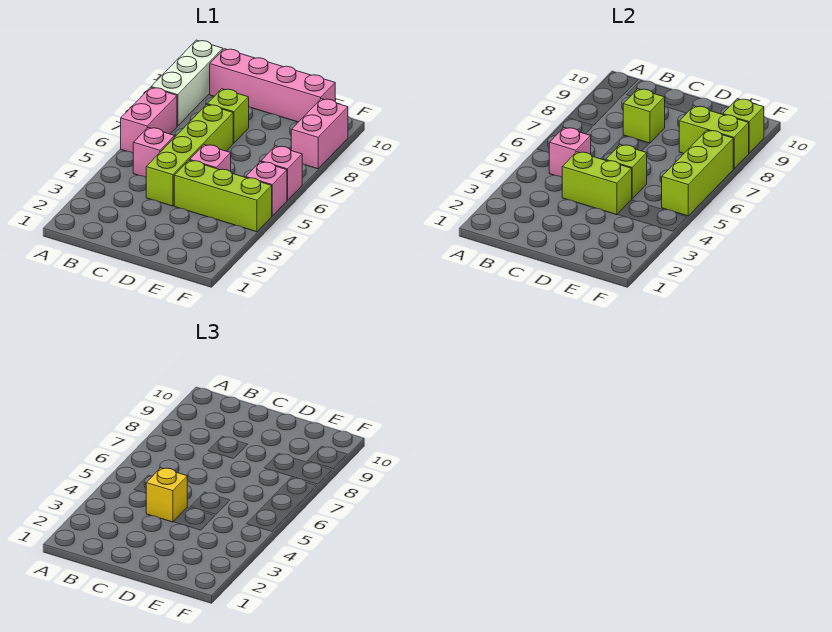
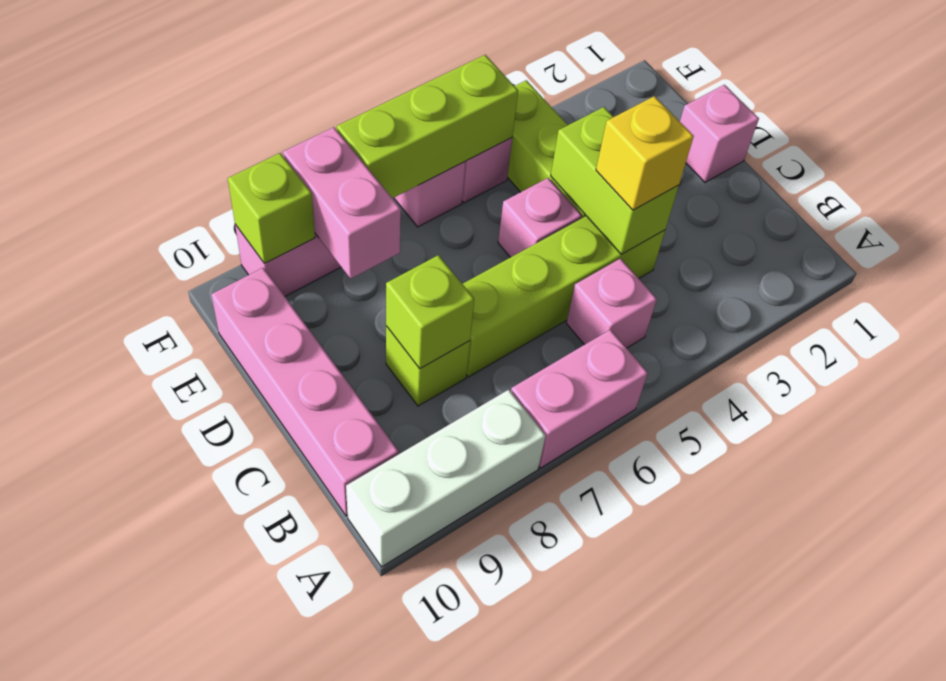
pink 1x1 brick [549,128,591,177] -> pink 1x1 brick moved to [680,85,759,182]
lime 1x1 brick [606,145,647,199] -> none
lime 1x2 brick [679,106,749,169] -> pink 1x2 brick [283,127,401,279]

